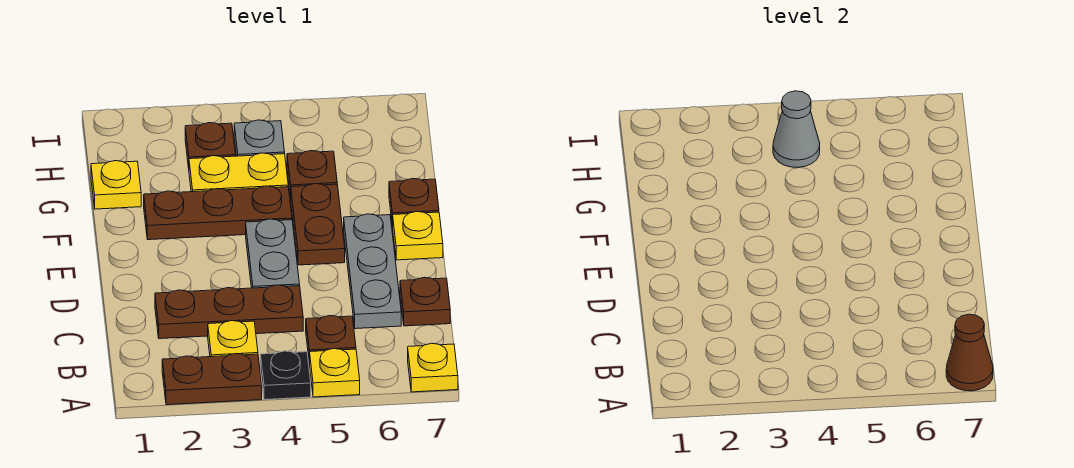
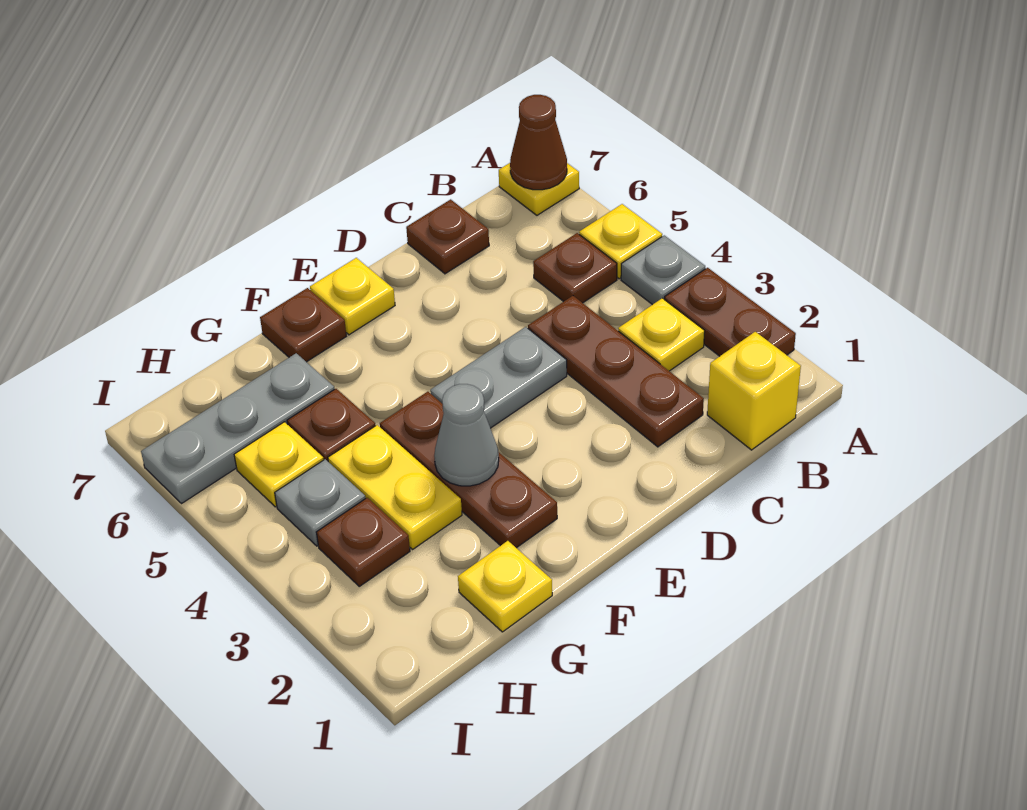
black 1x1 plate [261,351,311,400] -> grey 1x1 plate [621,235,705,305]
none -> yellow 1x1 brick [707,332,801,450]
grey 1x3 plate [344,214,401,329] -> grey 1x3 plate moved to [141,353,334,504]
brown 1x2 plate [291,184,345,265] -> none
grey 1x1 cone [773,91,820,167] -> grey 1x1 cone moved to [434,384,499,486]
none -> yellow 1x1 plate [234,422,324,507]

